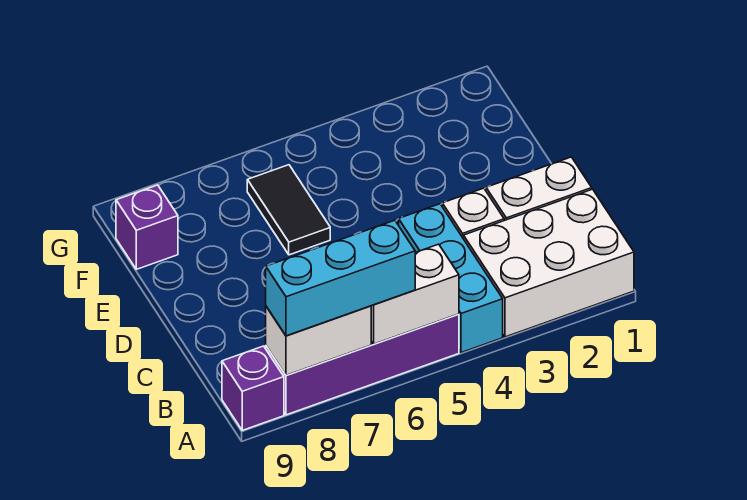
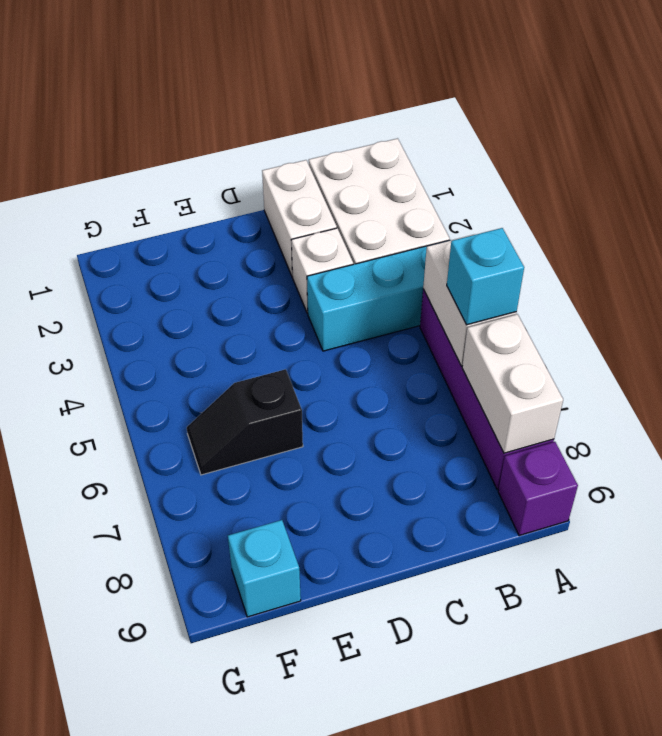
cyan 1x3 brick [266,220,415,336] -> cyan 1x1 brick [447,228,524,325]
black 1x2 tile [247,165,330,255] -> black 1x2 slope [187,369,303,475]
purple 1x1 brick [116,185,178,269] -> cyan 1x1 brick [228,520,301,617]

